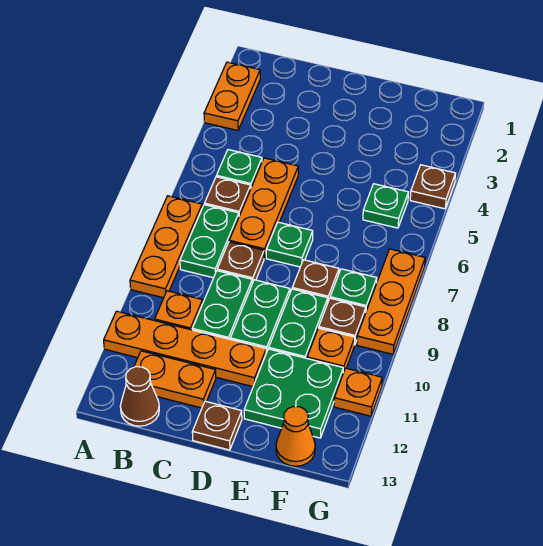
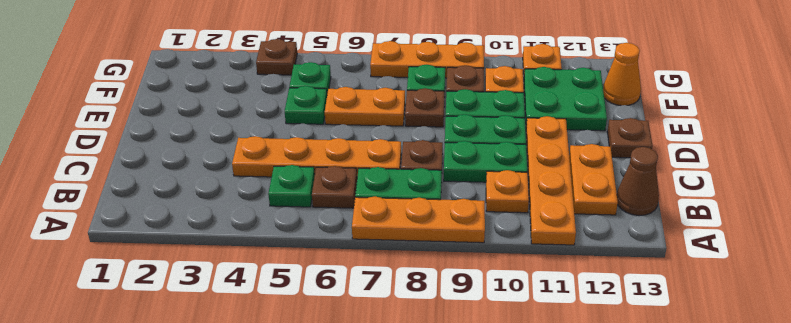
orange 1x2 plate [204,62,260,130] -> orange 1x2 plate moved to [325,87,405,126]
orange 1x3 plate [229,158,298,258] -> orange 1x4 plate [232,136,401,177]
green 1x1 plate [266,222,313,267] -> green 1x1 plate moved to [285,86,327,124]

